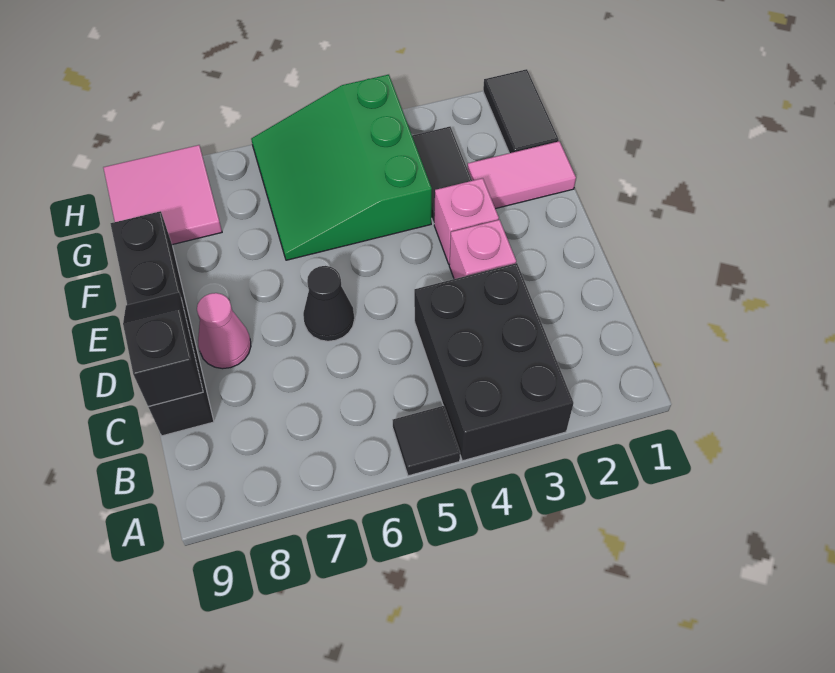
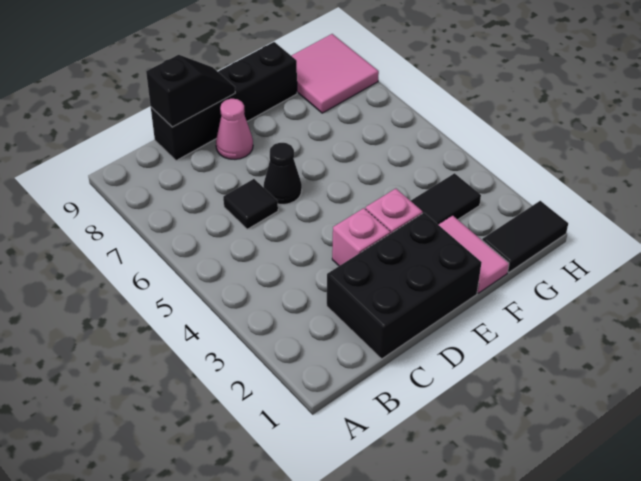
black 2x3 brick [414,263,574,461] -> black 2x3 brick moved to [327,213,482,359]
black 1x1 tile [393,406,460,476] -> black 1x1 tile moved to [223,179,278,229]
green 3x3 slope [251,75,432,260] -> none

